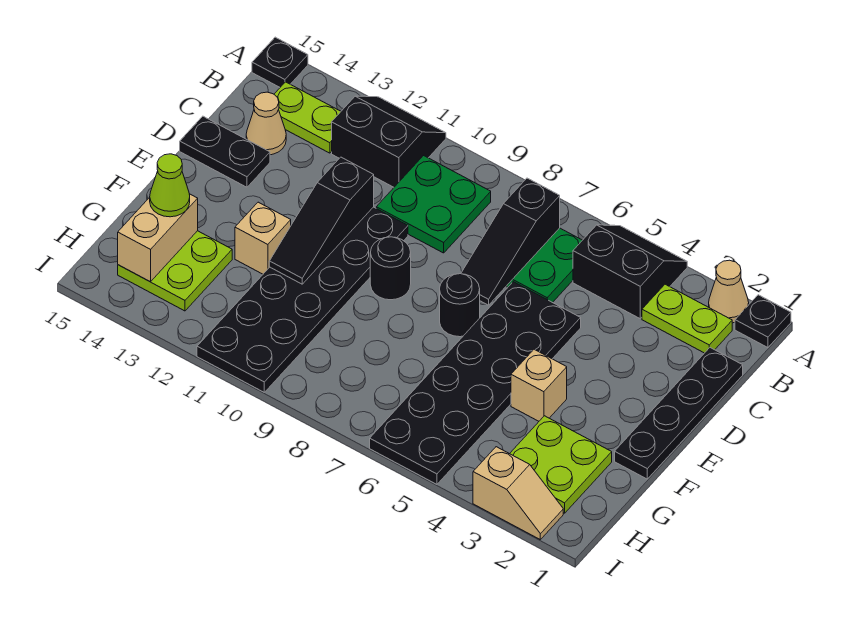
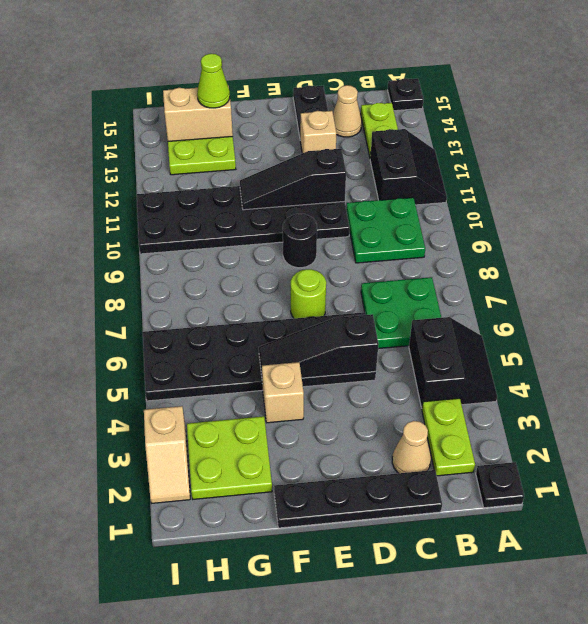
tan 1x1 cone [709,260,749,323] -> tan 1x1 cone moved to [392,421,431,473]
black 1x3 slope [461,178,560,305] -> black 1x3 slope moved to [259,314,378,378]
black 1x1 round brick [440,274,480,337] -> lime 1x1 round brick [291,269,326,318]
tan 1x1 brick [235,202,291,274] -> tan 1x1 brick moved to [300,111,337,153]

